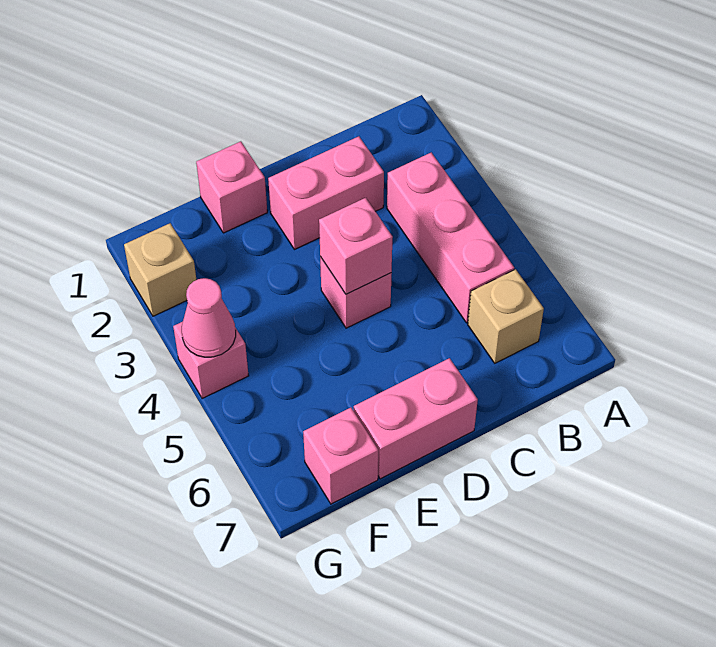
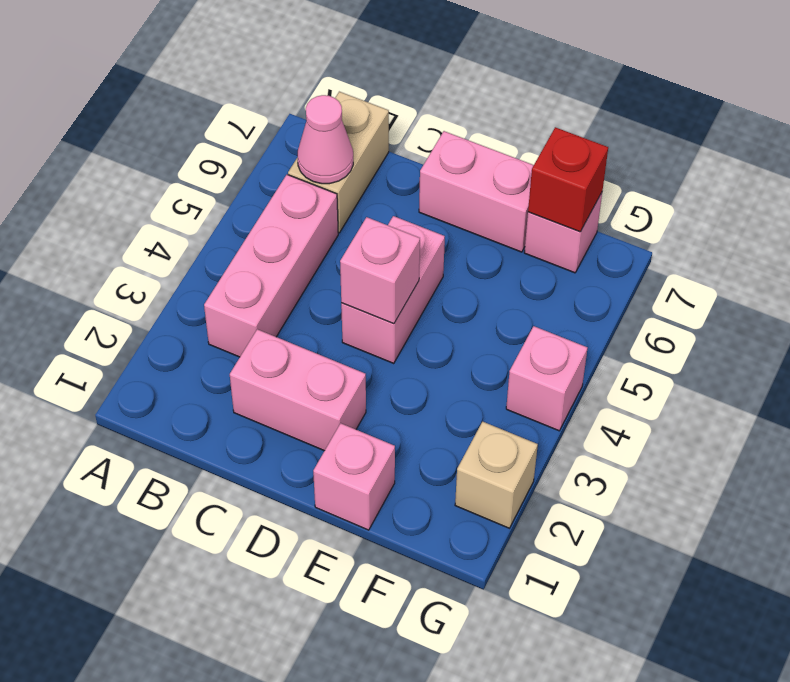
tan 1x1 brick [468,269,544,363] -> tan 1x2 brick [288,92,389,233]
pink 1x1 brick [320,257,392,328] -> pink 1x2 brick [341,216,445,363]
none -> red 1x1 brick [528,127,608,232]
pink 1x1 cone [182,278,236,357] -> pink 1x1 cone moved to [298,95,353,184]

